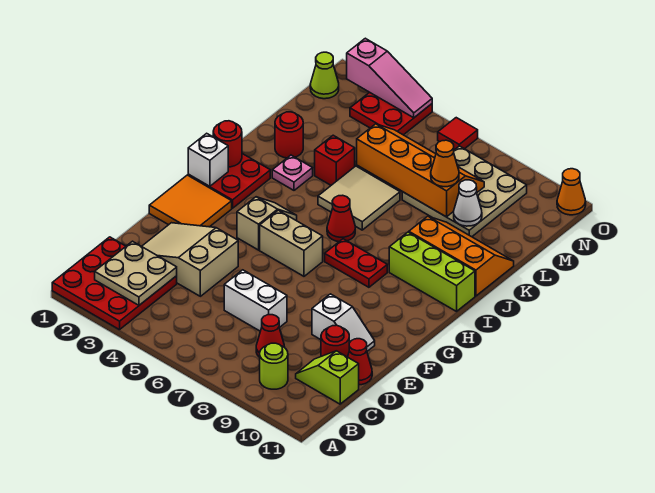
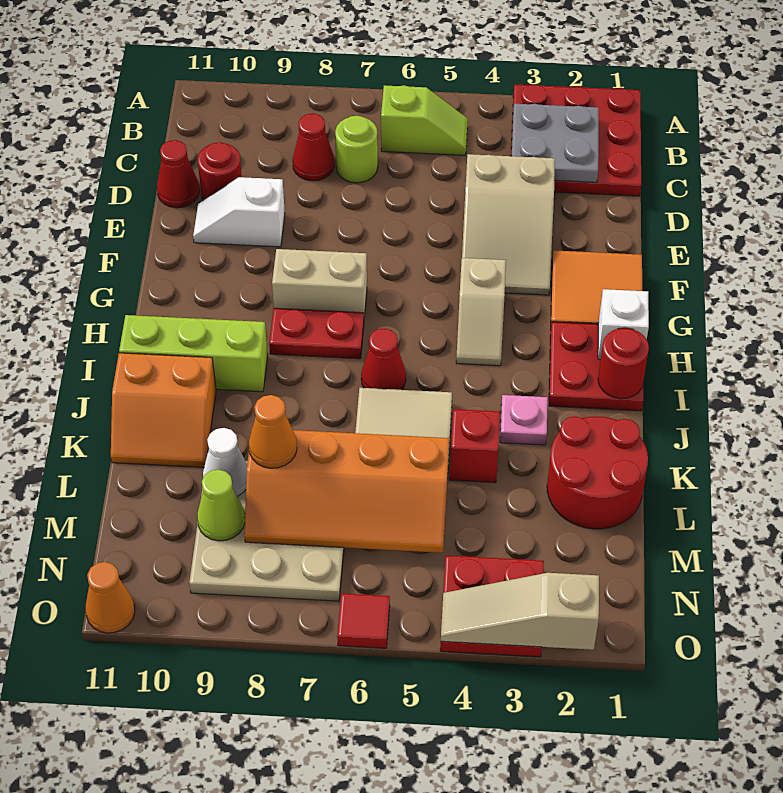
tan 2x2 plate [95,241,177,305] -> grey 2x2 plate [511,104,599,182]
lime 1x1 round brick [260,343,288,389] -> lime 1x1 round brick moved to [335,116,378,183]
lime 1x2 slope [296,351,359,404] -> lime 1x2 slope moved to [381,85,468,155]
tan 2x3 slope [142,223,238,296] -> tan 2x3 slope turned to [462,154,555,295]
white 1x2 brick [224,270,287,331] -> none
tan 1x2 brick [260,210,323,276] -> tan 1x2 brick moved to [272,249,367,317]
orange 2x3 slope [409,216,514,296] -> orange 2x2 slope [111,353,216,467]
red 1x1 round brick [275,112,303,158] -> red 2x2 round brick [547,416,648,529]
lime 1x1 cone [310,52,339,99] -> lime 1x1 cone moved to [197,470,245,541]
pink 1x3 slope [347,38,432,118] -> tan 1x3 slope [441,573,599,650]

